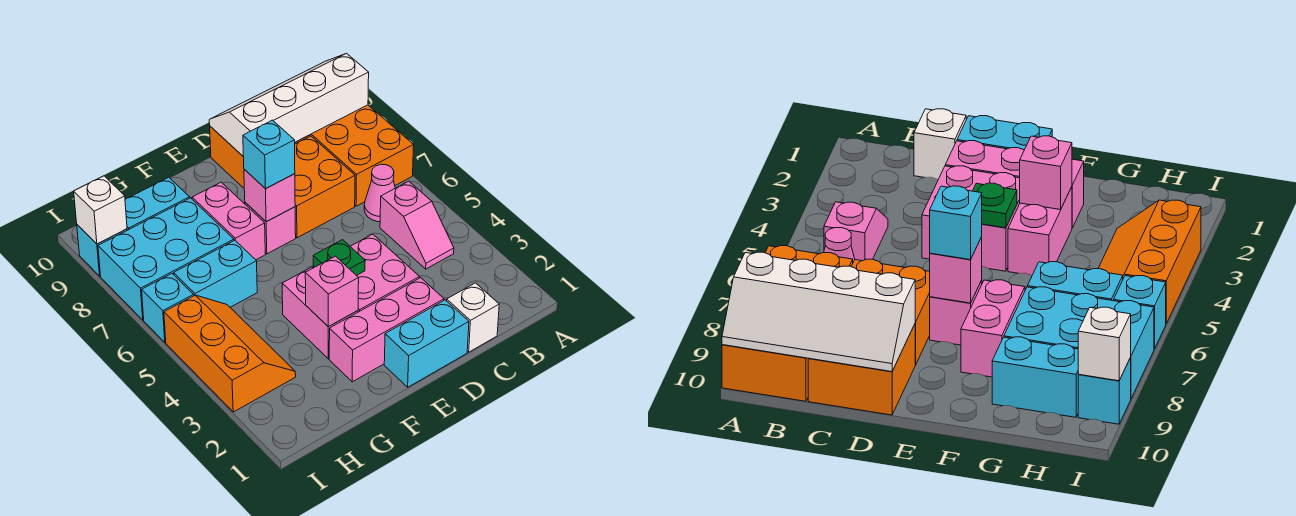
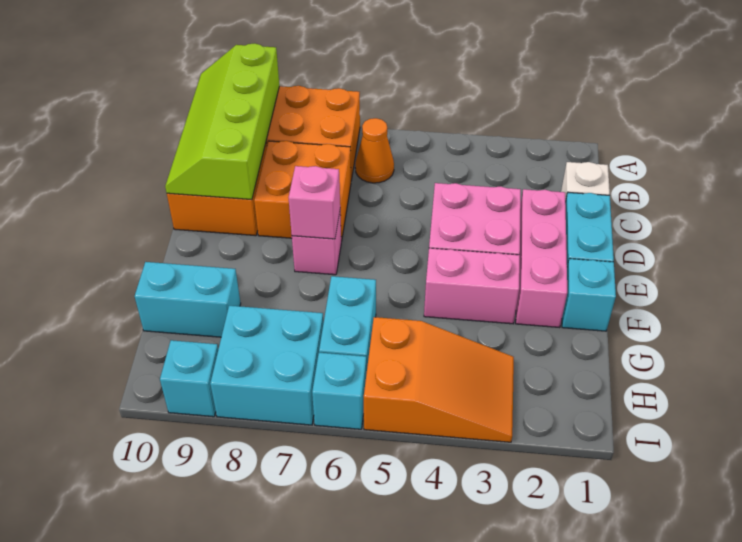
white 2x4 slope [209,54,369,156] -> lime 2x4 slope [165,43,279,200]
pink 1x2 slope [380,181,454,269] -> none
pink 1x1 cone [364,164,395,222] -> orange 1x1 cone [355,118,394,183]
green 1x1 plate [313,240,365,276] -> none
cyan 1x1 brick [243,120,295,189] -> cyan 1x1 brick moved to [562,259,616,331]
pink 1x1 brick [305,256,359,327] -> none
pink 1x2 brick [192,182,265,260] -> none
cyan 2x3 brick [98,198,234,320] -> cyan 2x2 brick [210,306,323,425]
cyan 1x2 brick [125,177,190,230] -> cyan 1x2 brick turned to [135,262,241,337]
orange 2x3 slope [164,295,296,412] -> orange 2x3 slope turned to [364,317,514,442]
white 1x1 brick [74,176,127,244] -> none

